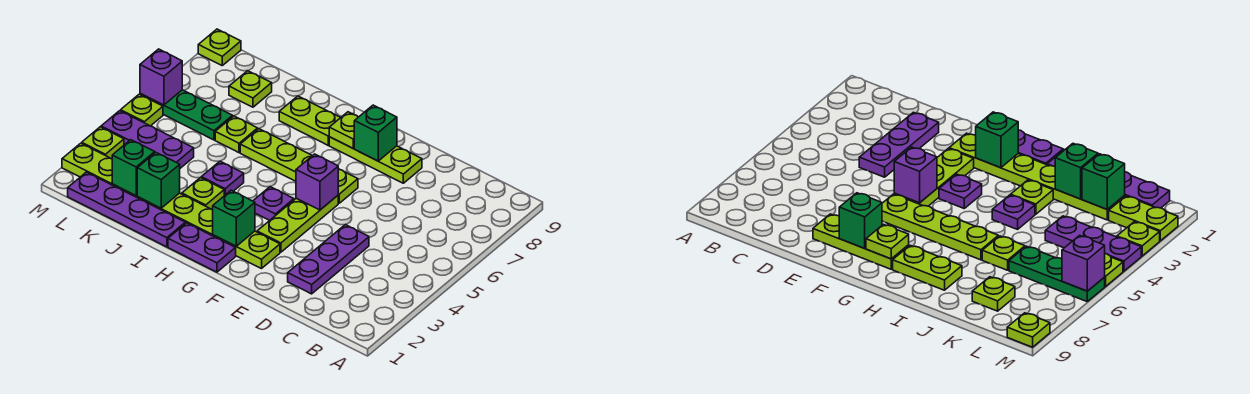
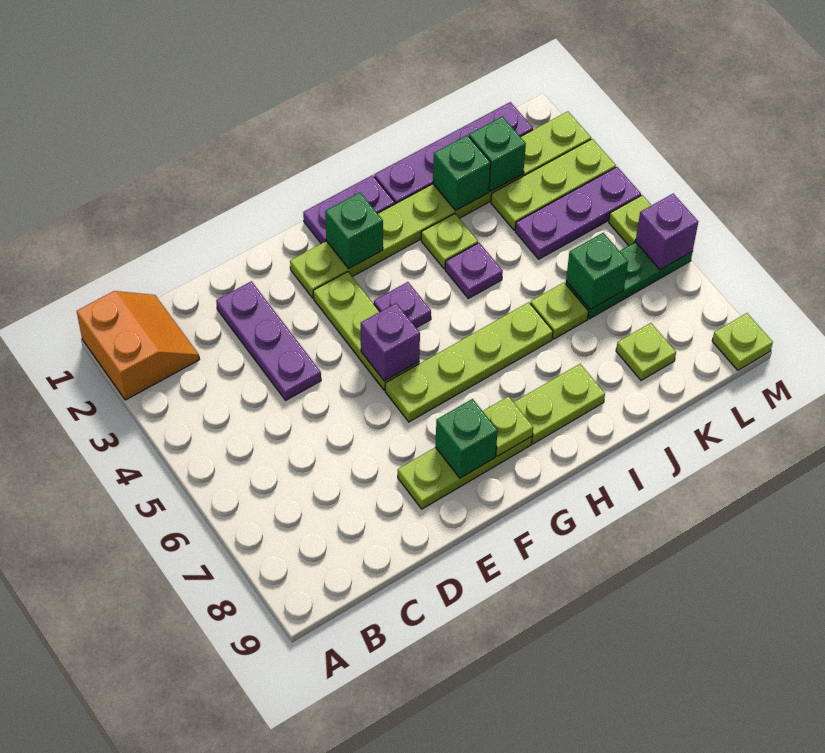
none -> orange 2x2 slope [77,291,200,400]
none -> green 1x1 brick [566,233,628,310]
lime 1x1 plate [82,127,124,159] -> lime 1x3 plate [491,139,616,230]

